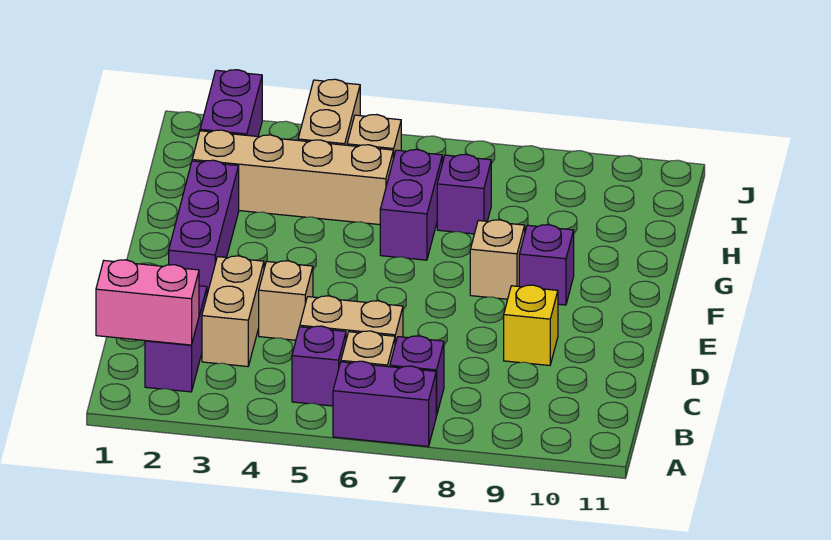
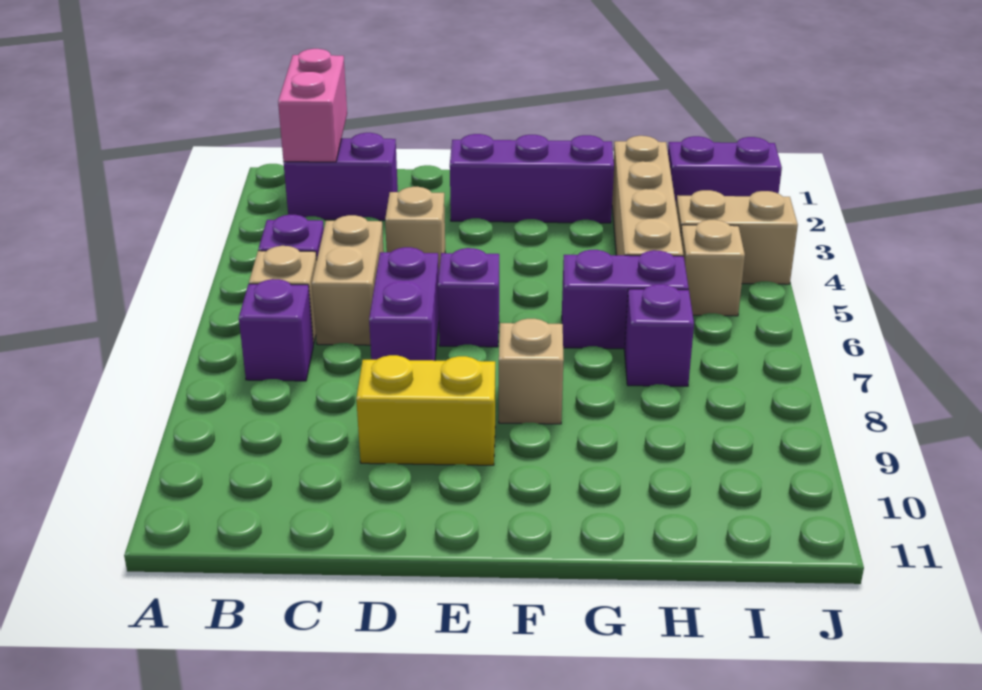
purple 1x2 brick [333,361,436,446] -> purple 1x2 brick moved to [369,247,439,361]
tan 1x2 brick [202,256,264,367] -> none
yellow 1x1 brick [504,285,558,365] -> yellow 1x2 brick [356,355,495,465]
purple 1x1 brick [519,225,574,305] -> purple 1x1 brick moved to [438,248,499,347]

